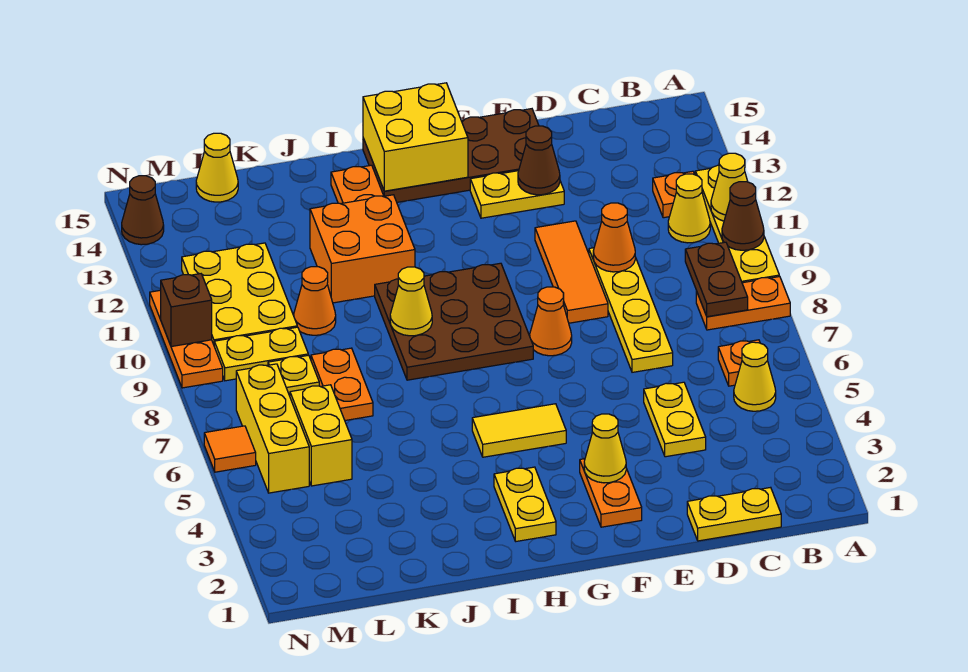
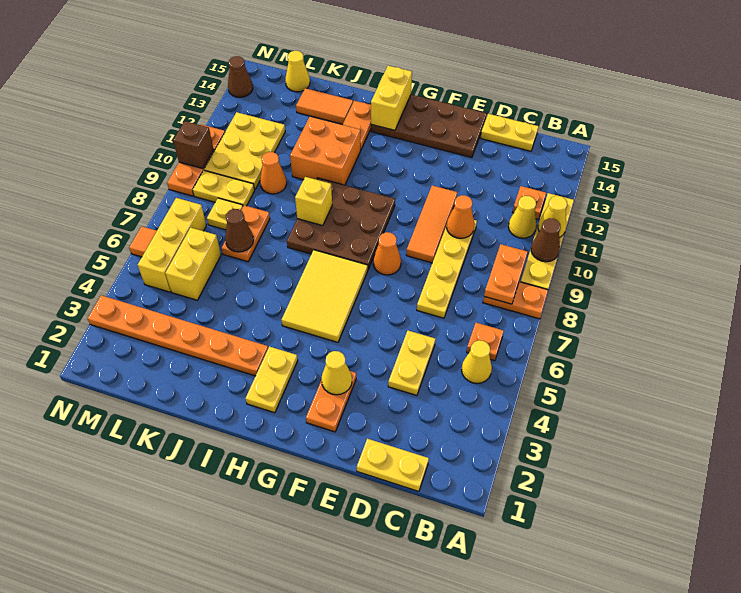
brown 1x2 plate [685,242,748,317] -> orange 1x2 plate [484,244,528,304]
yellow 1x2 plate [470,171,564,218] -> yellow 1x2 plate moved to [481,114,539,151]
brown 1x1 cone [518,126,560,195] -> brown 1x1 cone moved to [225,209,254,252]
yellow 1x2 tile [472,404,566,457] -> yellow 2x3 tile [281,250,368,342]
yellow 2x2 brick [363,83,468,191] -> yellow 1x2 brick [371,66,412,130]
none -> orange 1x6 plate [87,295,268,376]
yellow 1x1 cone [390,267,432,336] -> yellow 1x1 brick [295,177,332,226]
none -> orange 1x2 tile [296,88,353,124]

